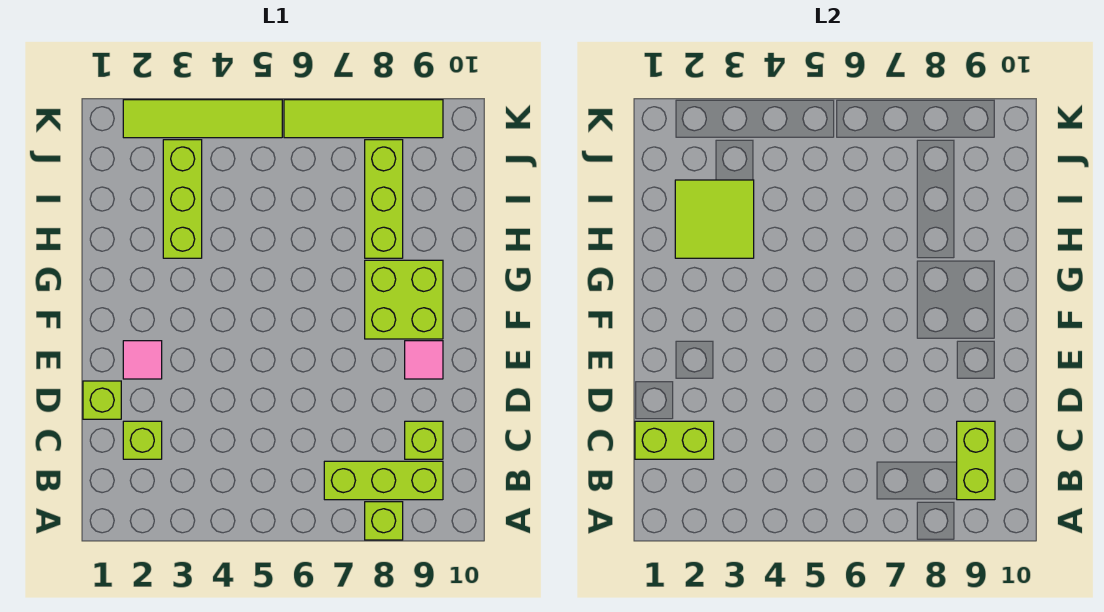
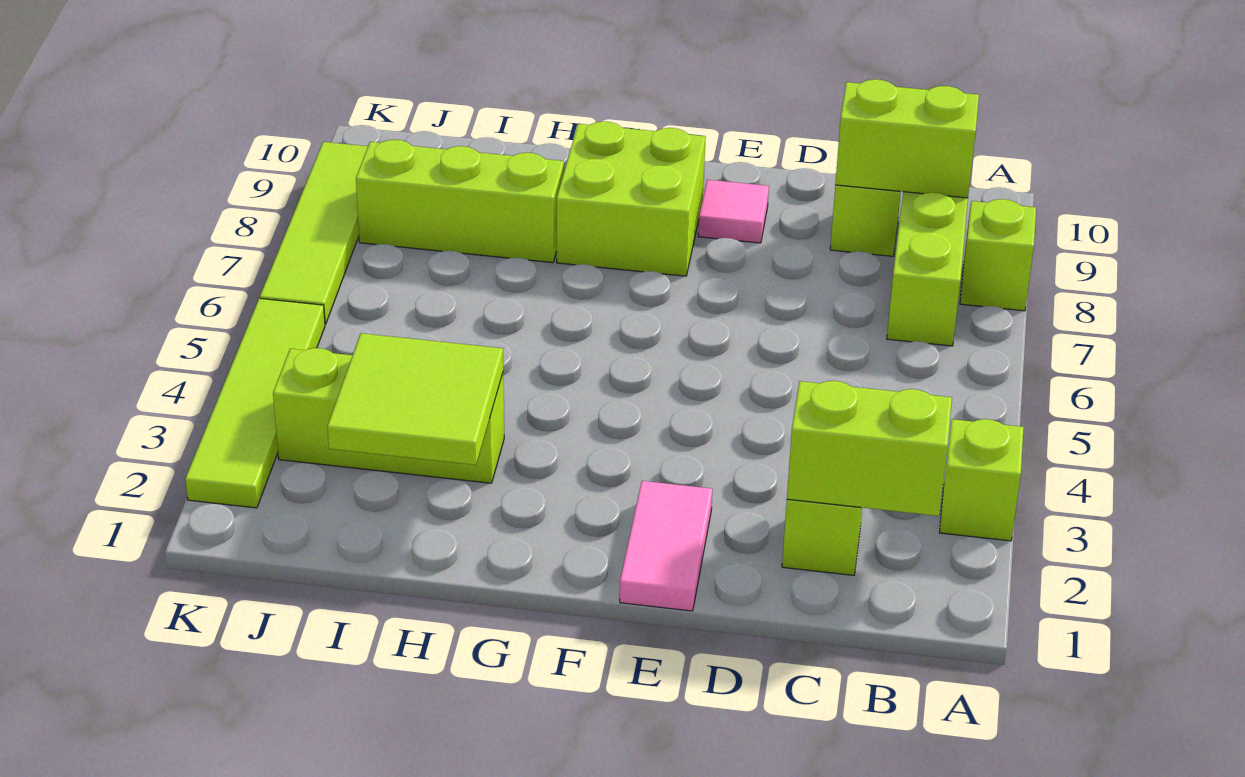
lime 1x2 brick [635,421,714,459] -> lime 1x2 brick turned to [787,381,952,516]
lime 1x1 brick [83,381,121,419] -> lime 1x1 brick moved to [939,419,1024,541]
pink 1x1 tile [123,341,162,379] -> pink 1x2 tile [620,481,712,611]

